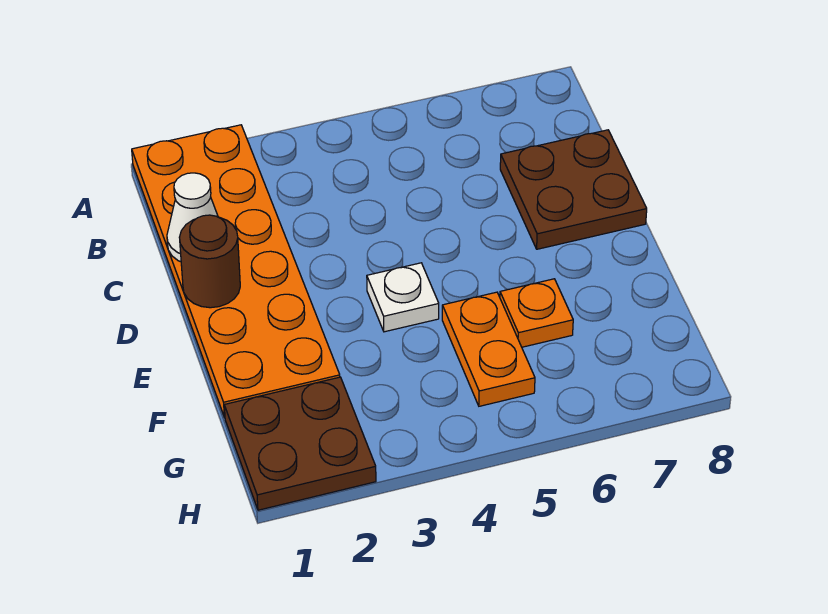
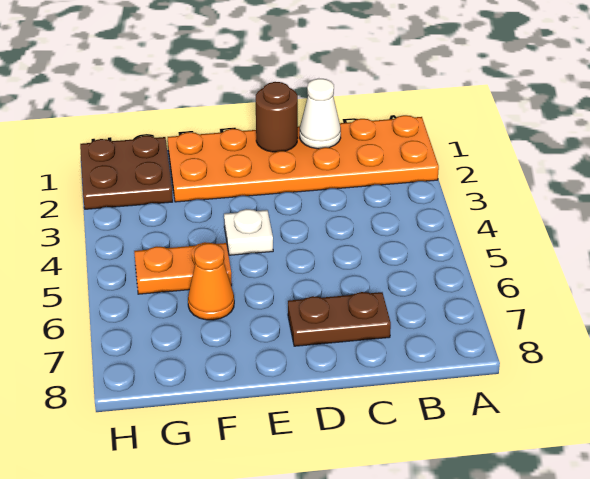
brown 2x2 plate [500,130,647,249] -> brown 1x2 plate [288,292,391,346]
orange 1x1 plate [500,279,573,347] -> orange 1x1 cone [188,243,234,320]

